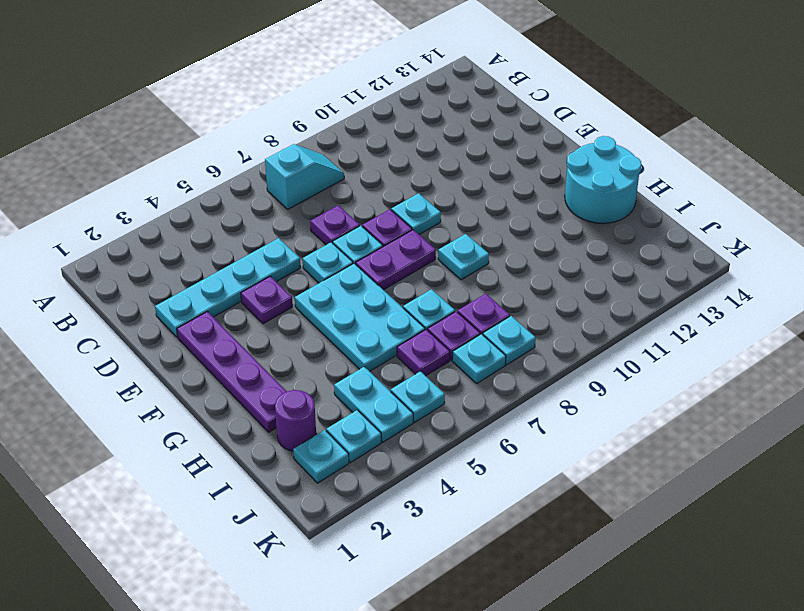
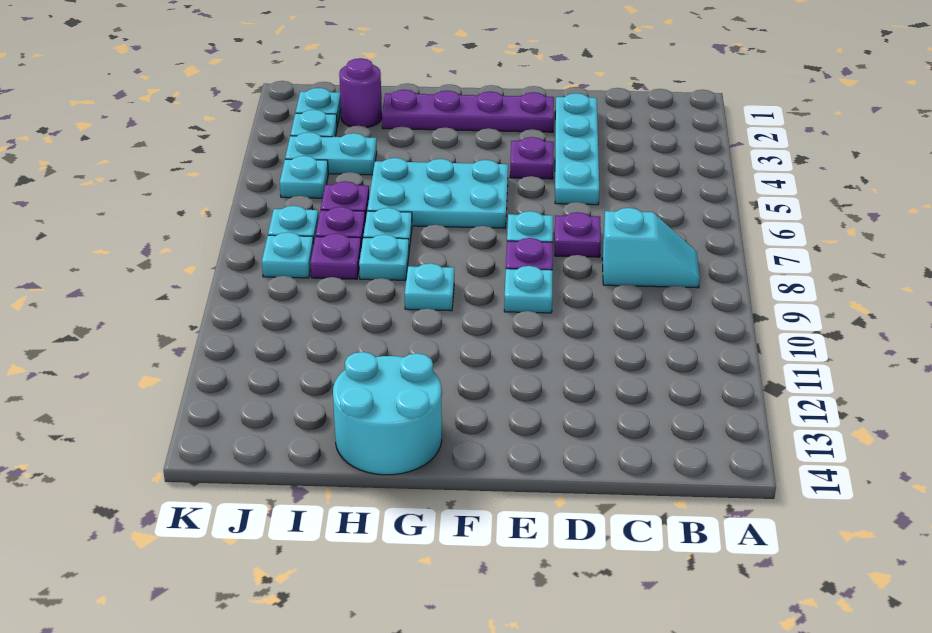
cyan 1x2 slope [265,144,344,209] -> cyan 1x2 slope turned to [602,208,700,288]
cyan 1x1 plate [303,242,353,283] -> cyan 1x1 plate moved to [359,235,409,280]
purple 1x2 plate [356,230,436,290] -> none

